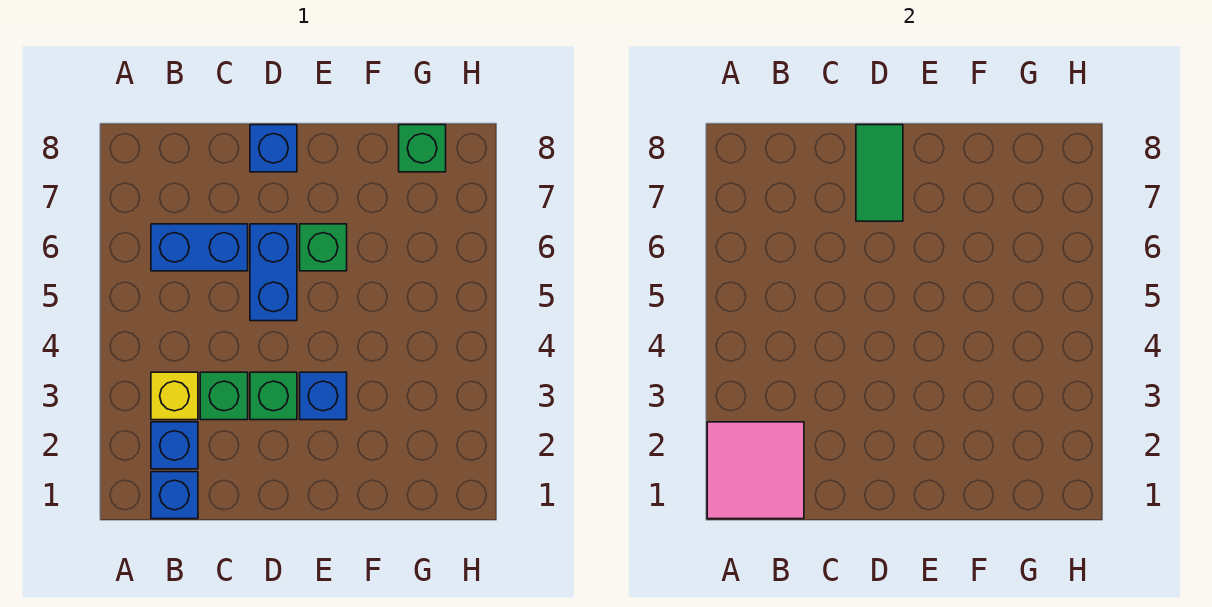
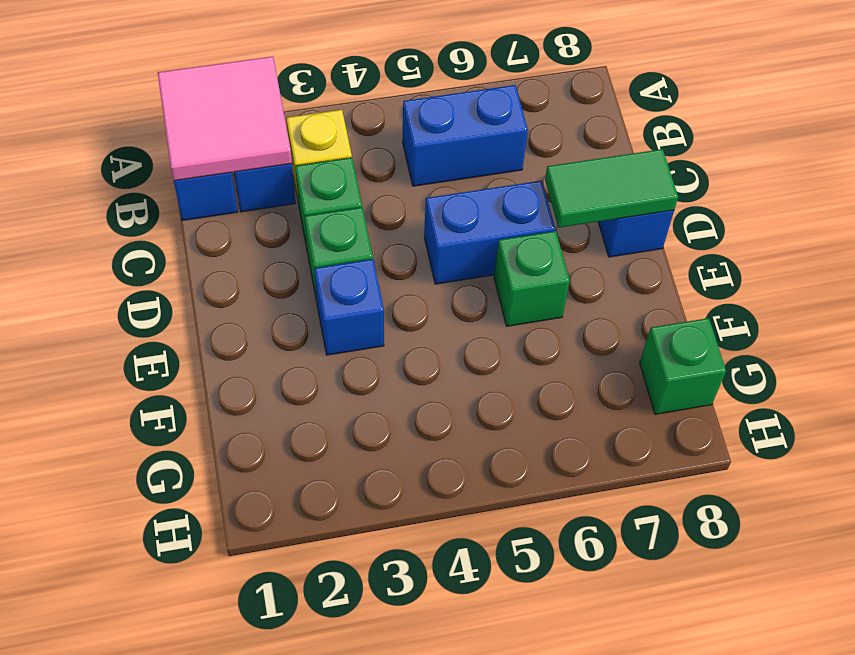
blue 1x2 brick [151,224,248,271] -> blue 1x2 brick turned to [402,85,528,186]

